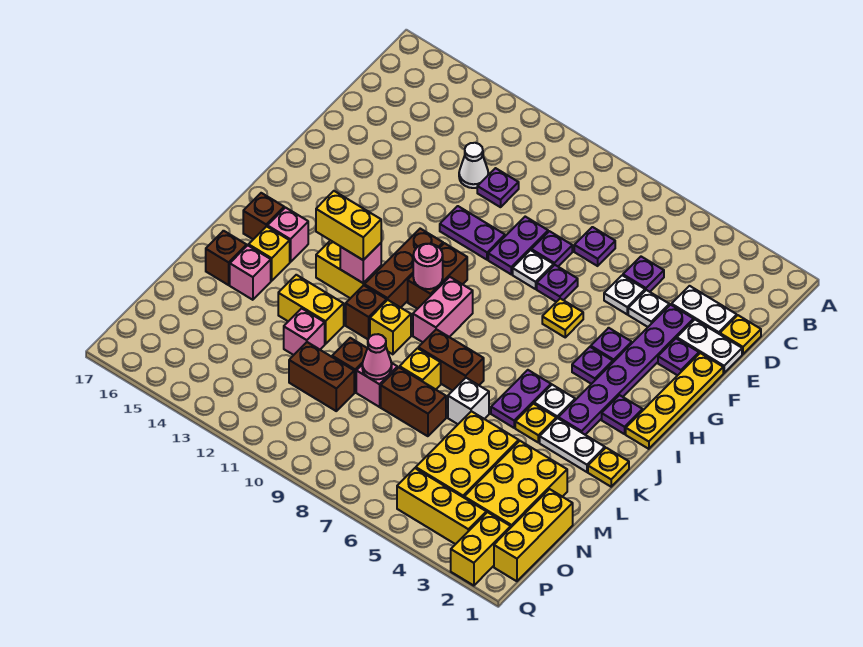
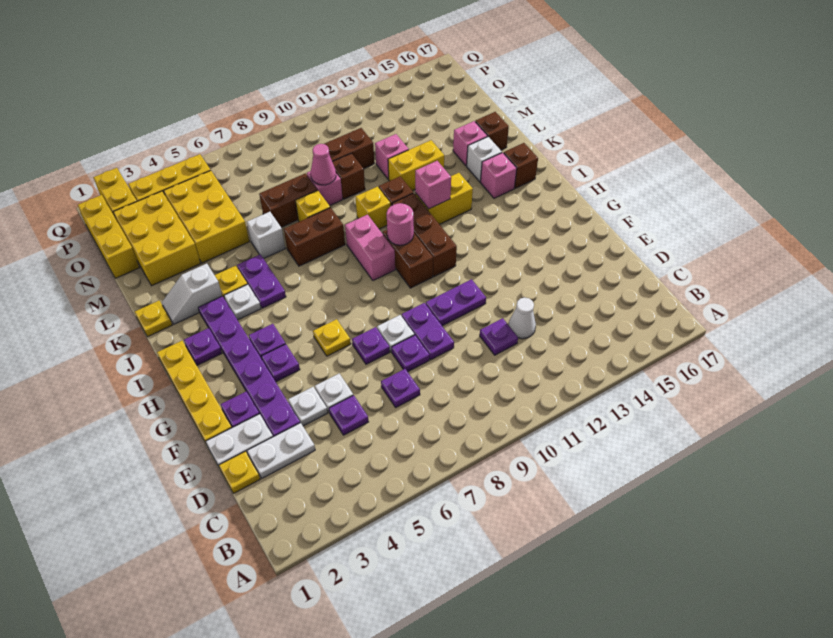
yellow 1x2 brick [316,191,381,260] -> none
white 1x2 plate [540,418,605,472] -> white 1x2 slope [162,264,222,324]
yellow 1x1 brick [249,226,290,281] -> white 1x1 brick [467,137,502,182]

